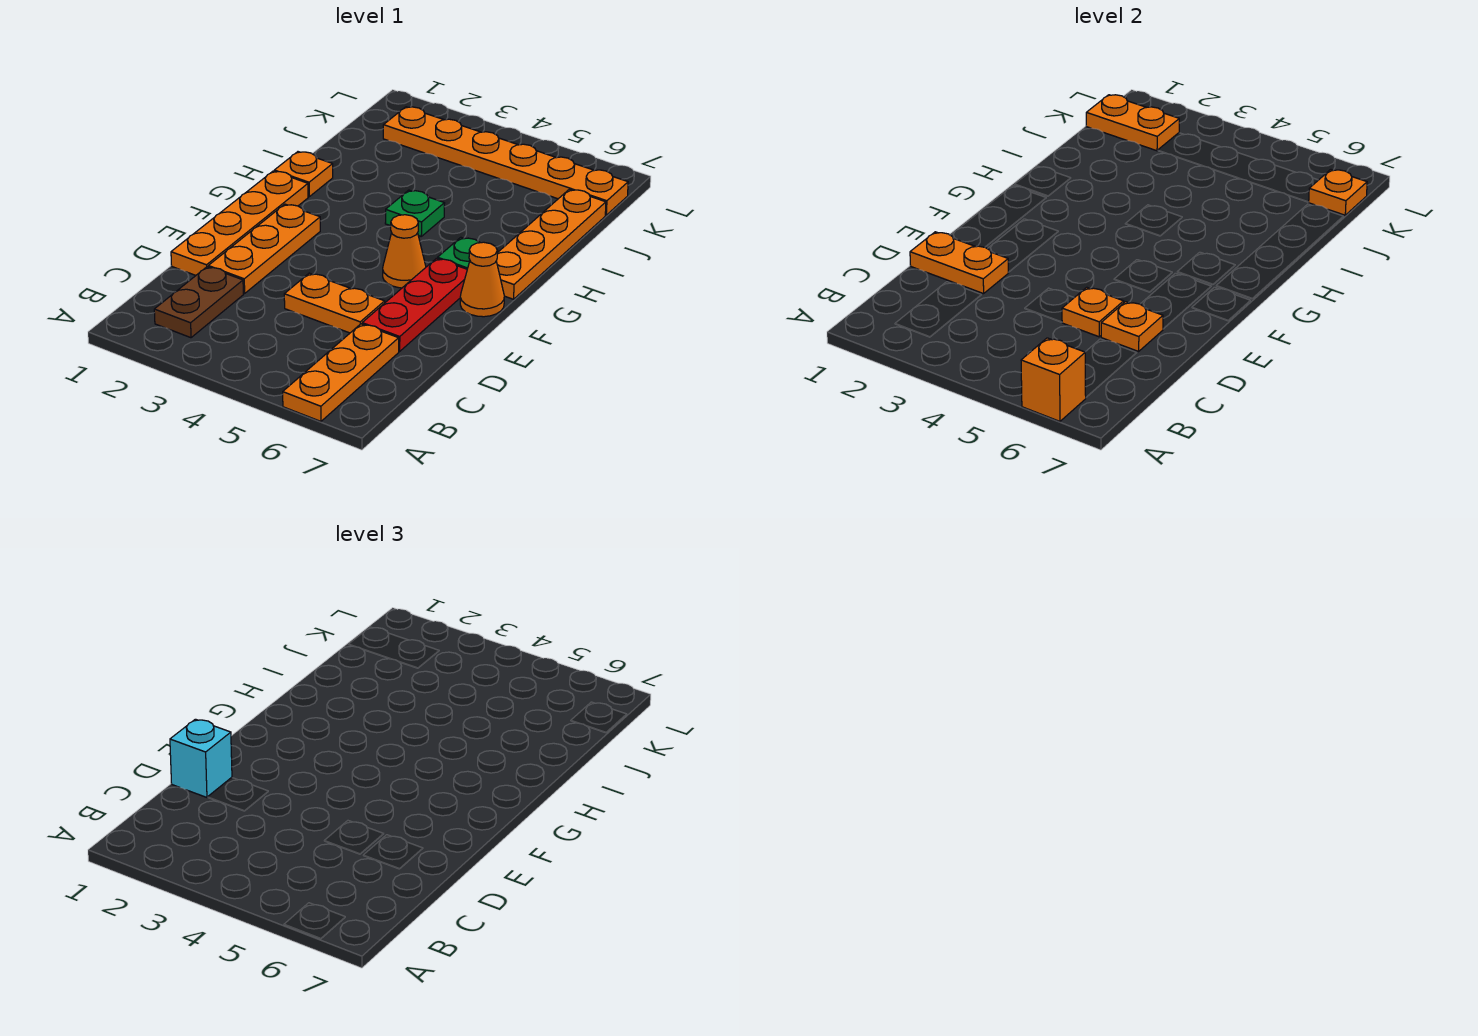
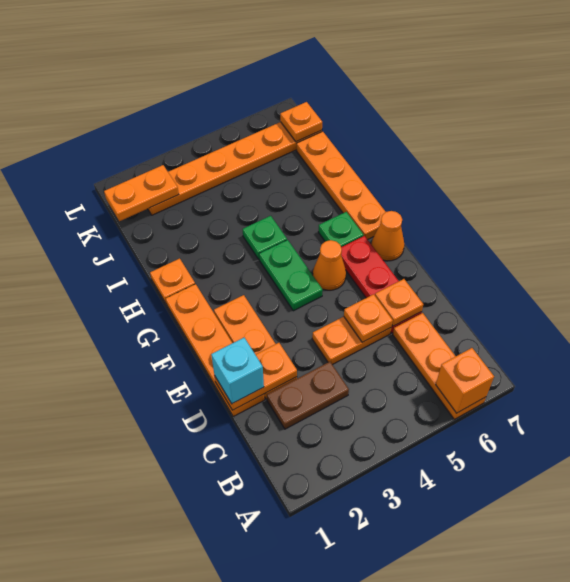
brown 1x2 plate [154,267,243,338] -> brown 1x2 plate turned to [267,362,349,429]
none -> green 1x2 plate [259,240,323,311]

